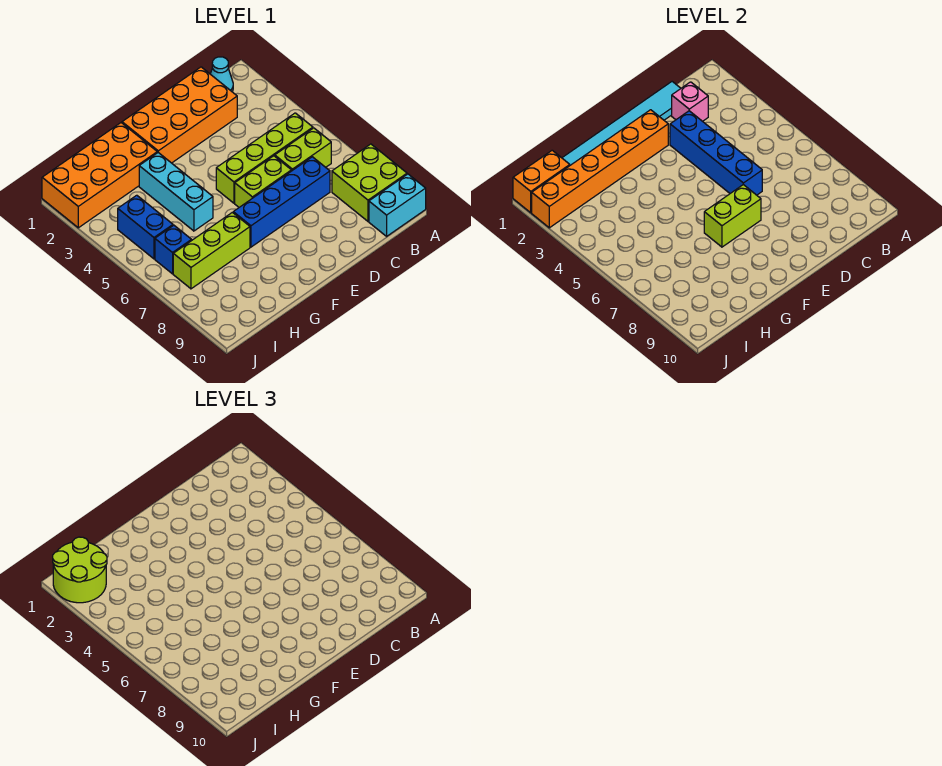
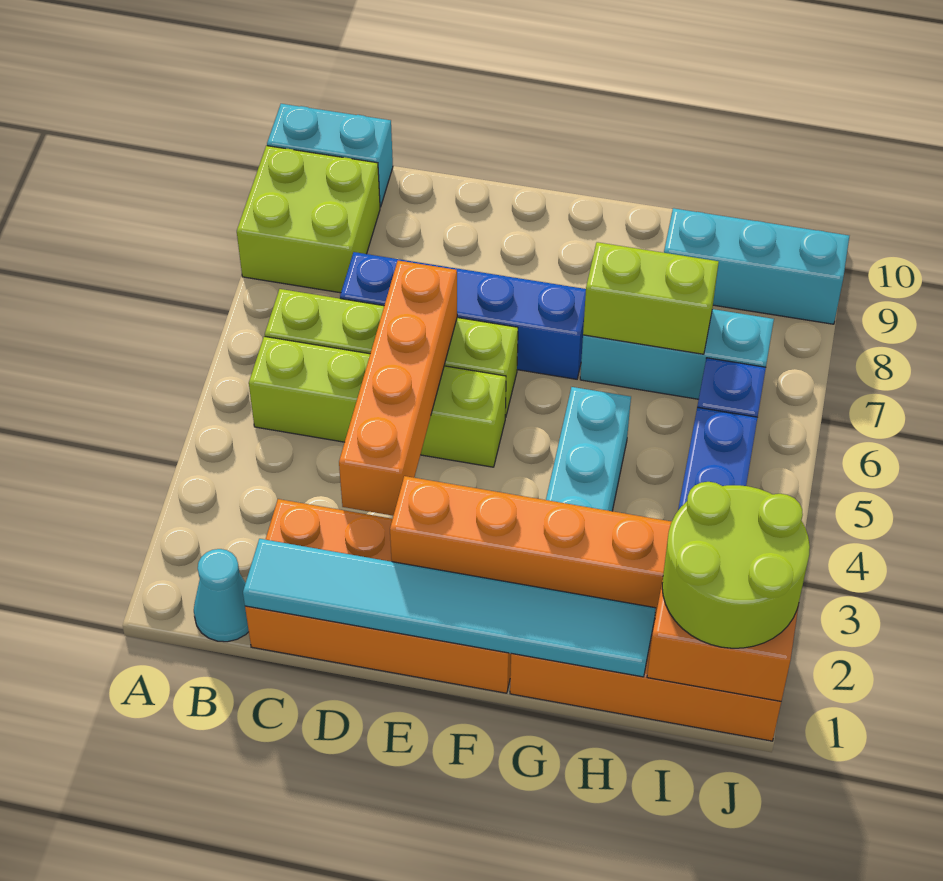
pink 1x1 brick [672,82,708,121] -> none
blue 1x4 brick [670,111,762,195] -> orange 1x4 brick [339,261,457,516]
lime 1x2 brick [704,185,761,247] -> lime 1x2 brick moved to [583,242,719,354]
lime 1x3 brick [173,212,250,289] -> cyan 1x3 brick [580,309,774,399]
none -> cyan 1x3 brick [664,208,849,324]

